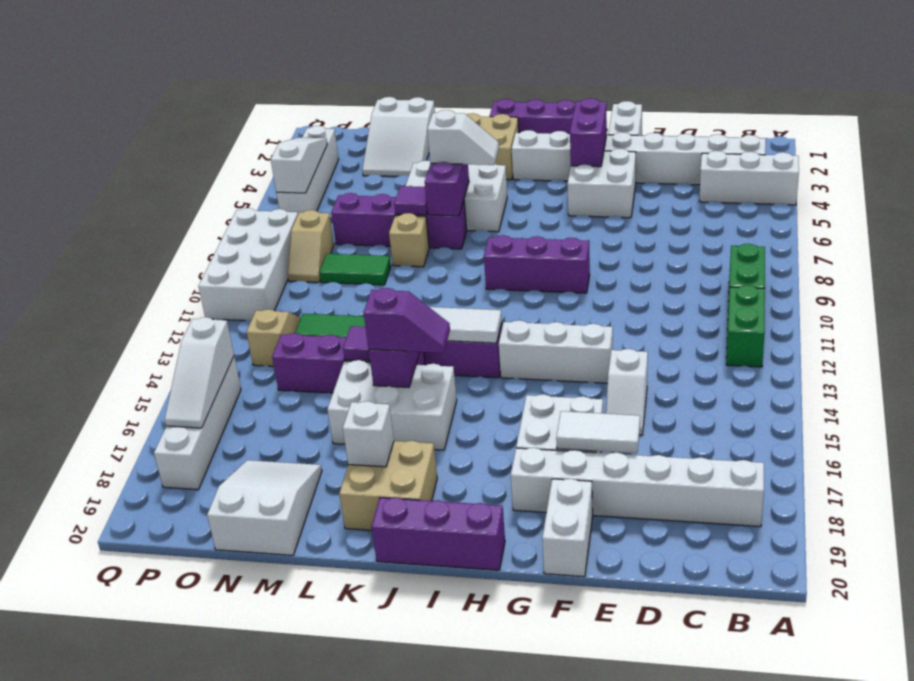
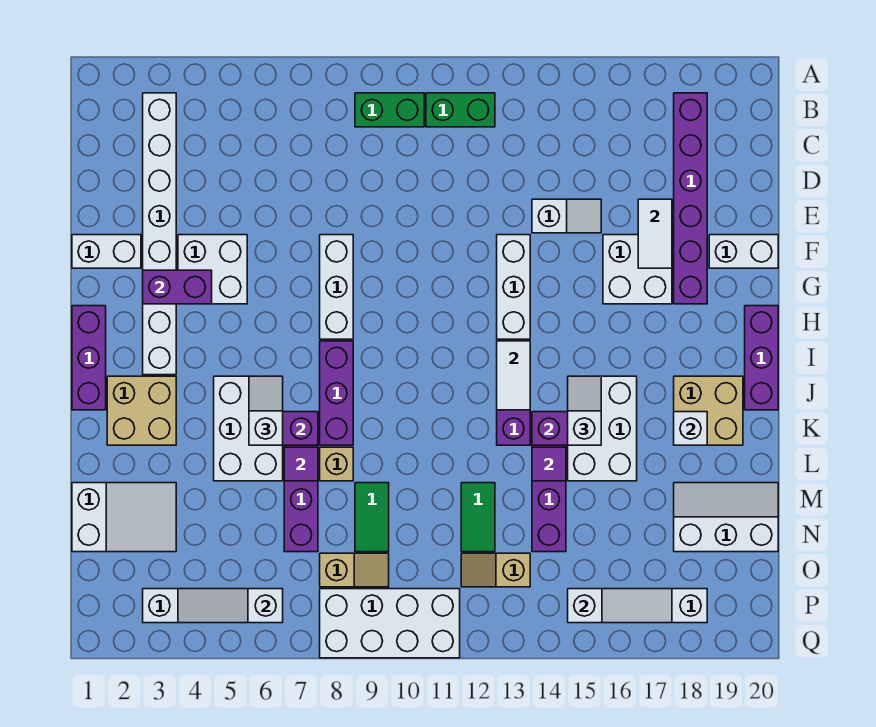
white 1x3 brick [699,151,799,205] -> white 1x3 brick moved to [320,235,353,339]
white 1x6 brick [511,448,764,527] -> purple 1x6 brick [674,93,707,304]
purple 1x3 brick [484,235,590,293] -> purple 1x3 brick moved to [320,341,353,445]
purple 1x2 slope [364,288,450,353] -> white 1x2 slope [568,376,601,445]
white 2x3 slope [207,460,322,555] -> white 2x3 slope turned to [674,483,778,552]

